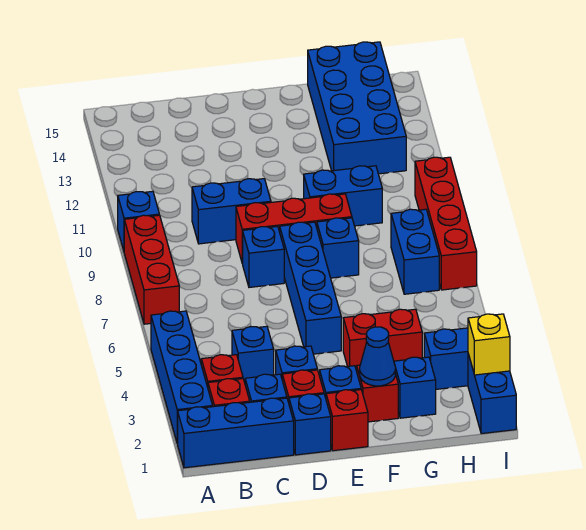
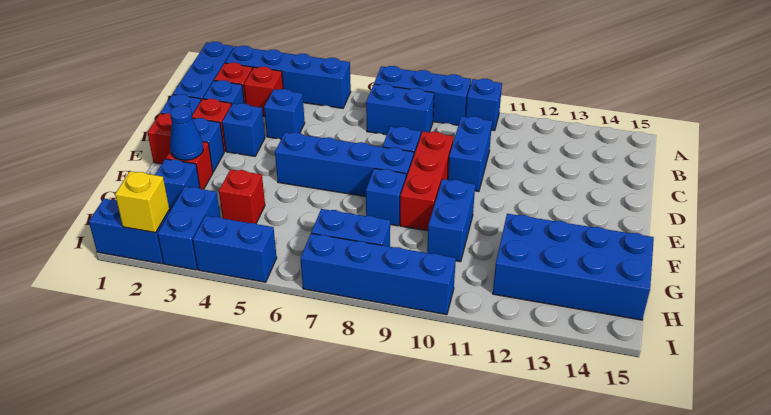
red 1x3 brick [124,215,179,324] -> blue 1x3 brick [374,66,471,125]
none -> blue 1x2 brick [366,84,434,135]
red 1x2 brick [343,309,422,371] -> red 1x1 brick [219,169,265,224]
none -> blue 1x2 brick [193,216,277,282]
red 1x4 brick [415,157,477,290] -> blue 1x4 brick [300,233,456,315]

